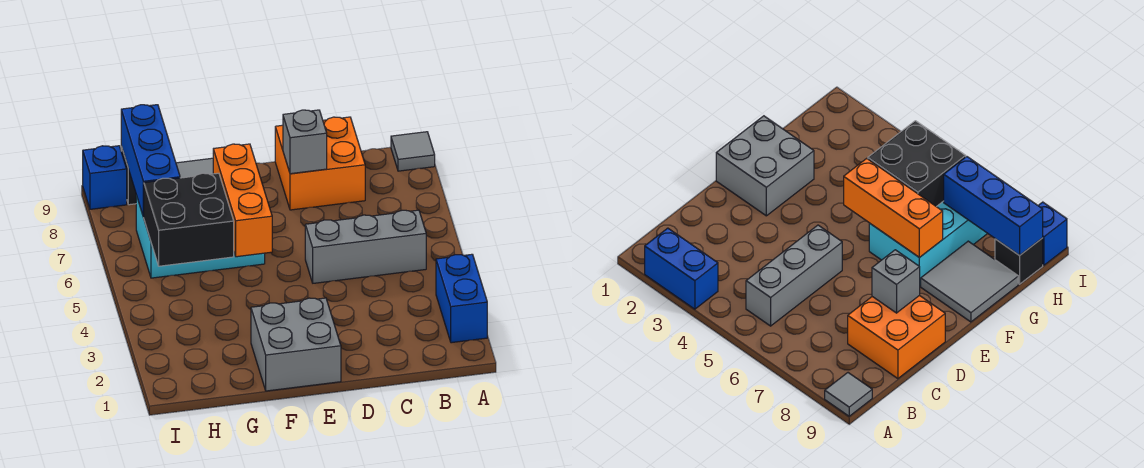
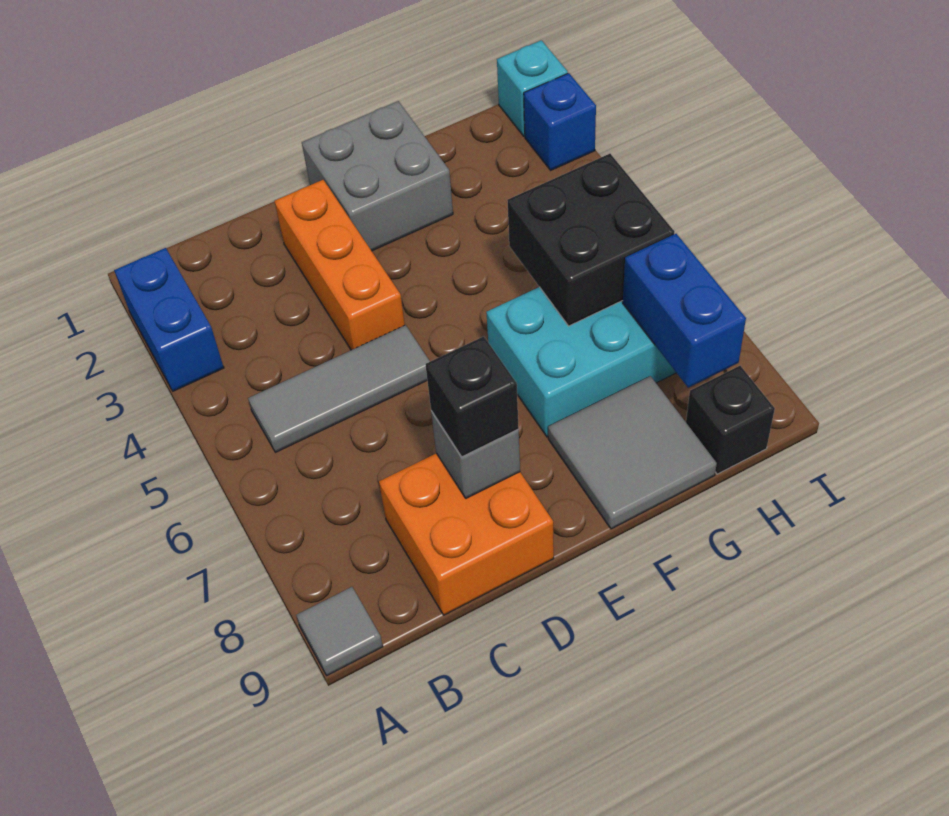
grey 1x3 brick [305,210,426,283] -> grey 1x3 tile [248,325,430,452]
none -> black 1x1 brick [426,336,519,457]
orange 1x3 brick [213,144,272,257] -> orange 1x3 brick moved to [274,180,405,350]
blue 1x3 brick [121,105,180,217] -> blue 1x2 brick [623,234,746,388]
none -> cyan 1x1 brick [497,40,568,136]
blue 1x1 brick [83,146,127,209] -> blue 1x1 brick moved to [524,73,596,170]

